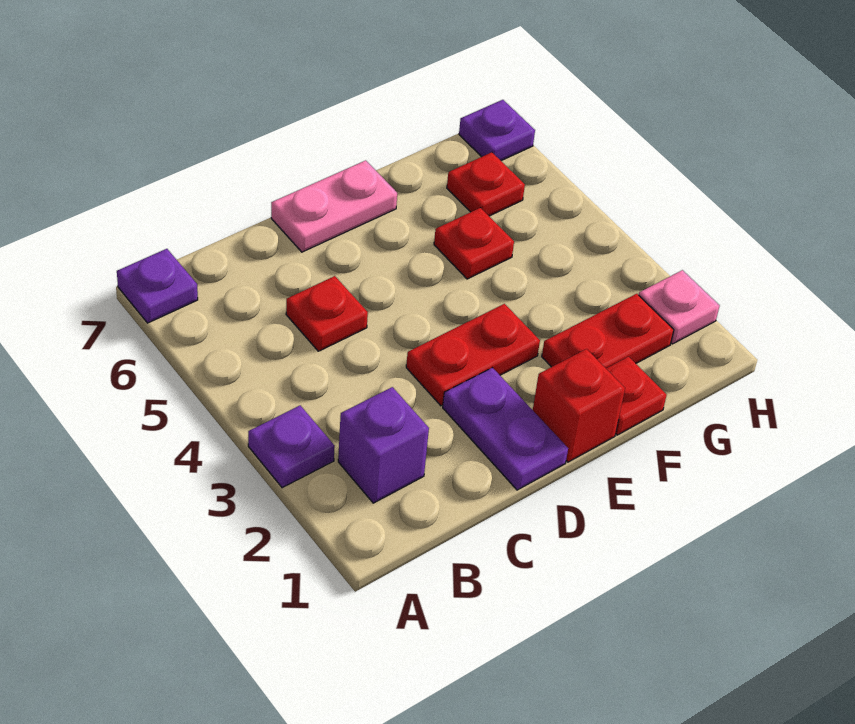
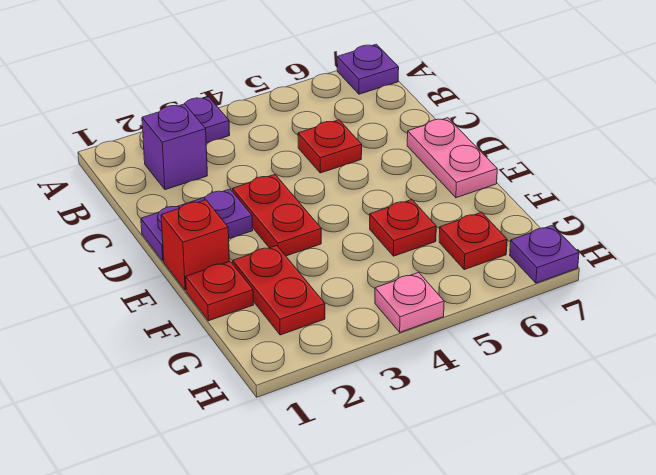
pink 1x1 plate [639,270,720,344] -> pink 1x1 plate moved to [375,272,444,332]

